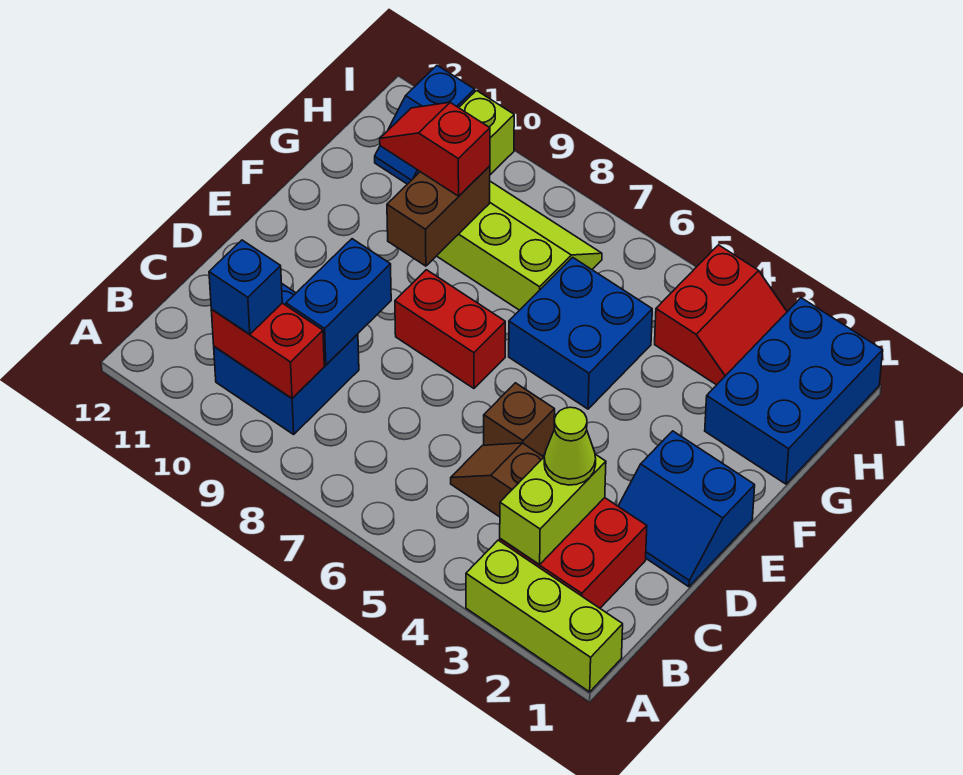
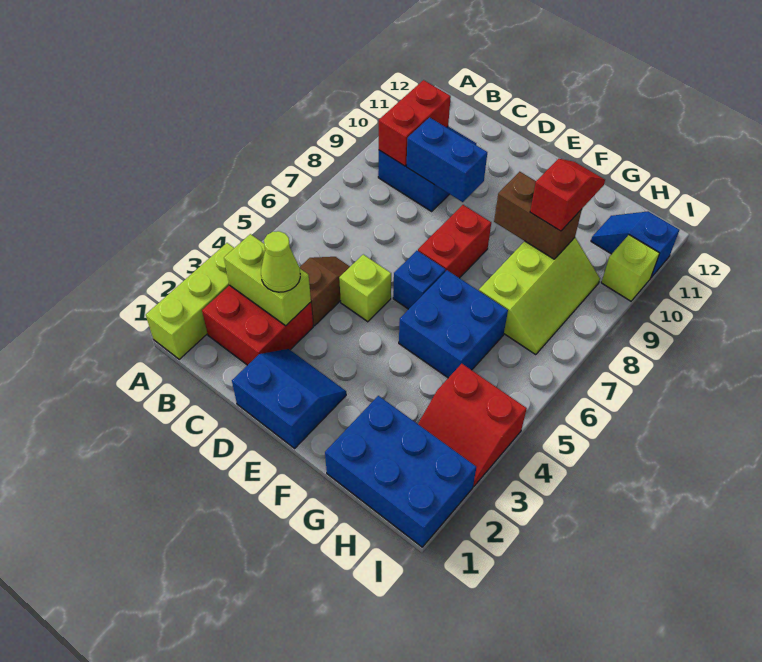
blue 1x1 brick [209,240,282,334] -> blue 1x1 brick moved to [393,251,446,309]
blue 2x2 slope [618,431,755,587] -> blue 2x2 slope turned to [232,349,346,448]
brown 1x1 brick [484,383,555,456] -> lime 1x1 brick [339,254,391,322]

